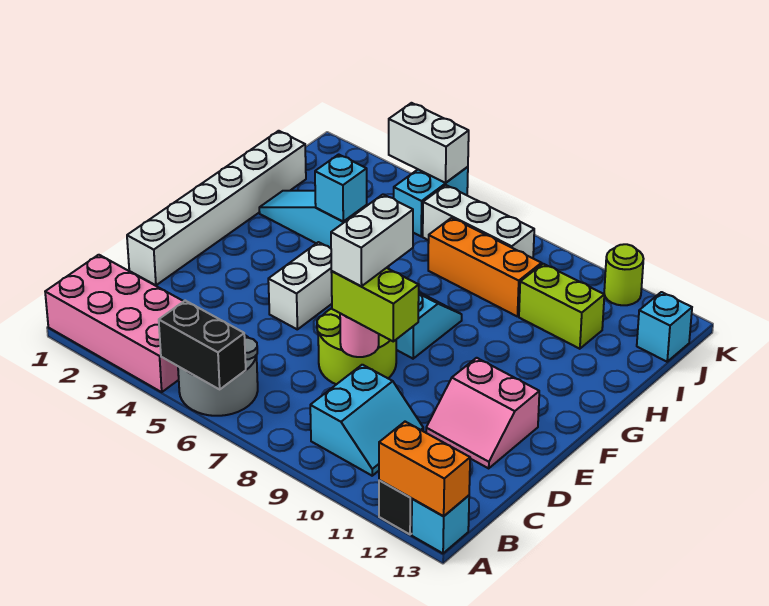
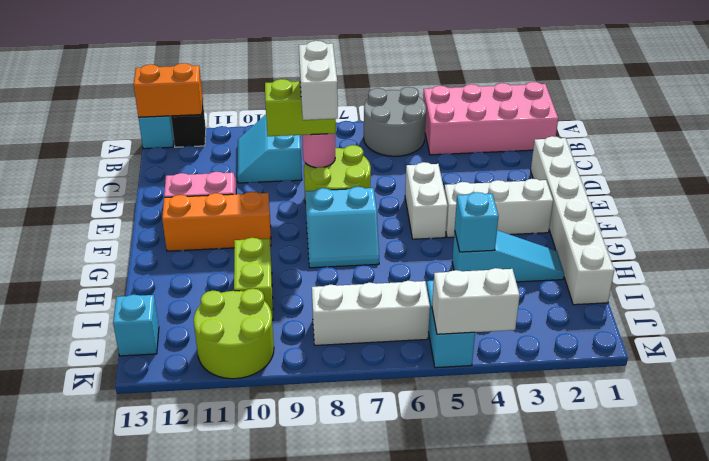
black 1x2 brick [159,301,246,389] -> none
none -> white 1x3 brick [444,179,553,238]
orange 1x3 brick [428,218,542,316] -> orange 1x3 brick moved to [162,191,271,251]
lime 1x2 brick [519,264,604,349] -> lime 1x2 brick turned to [234,238,273,320]
lime 1x1 round brick [604,244,643,305] -> lime 2x2 round brick [194,289,274,379]

